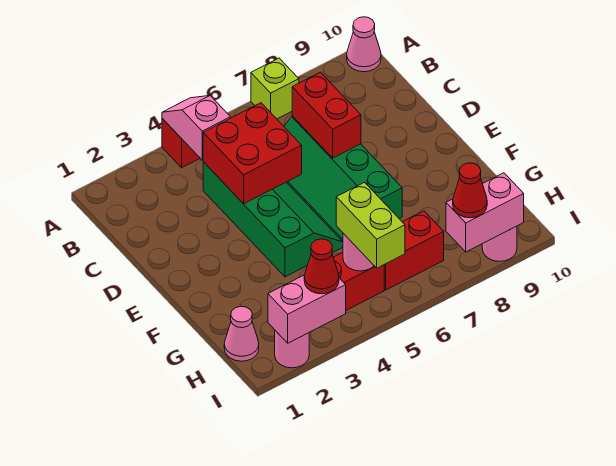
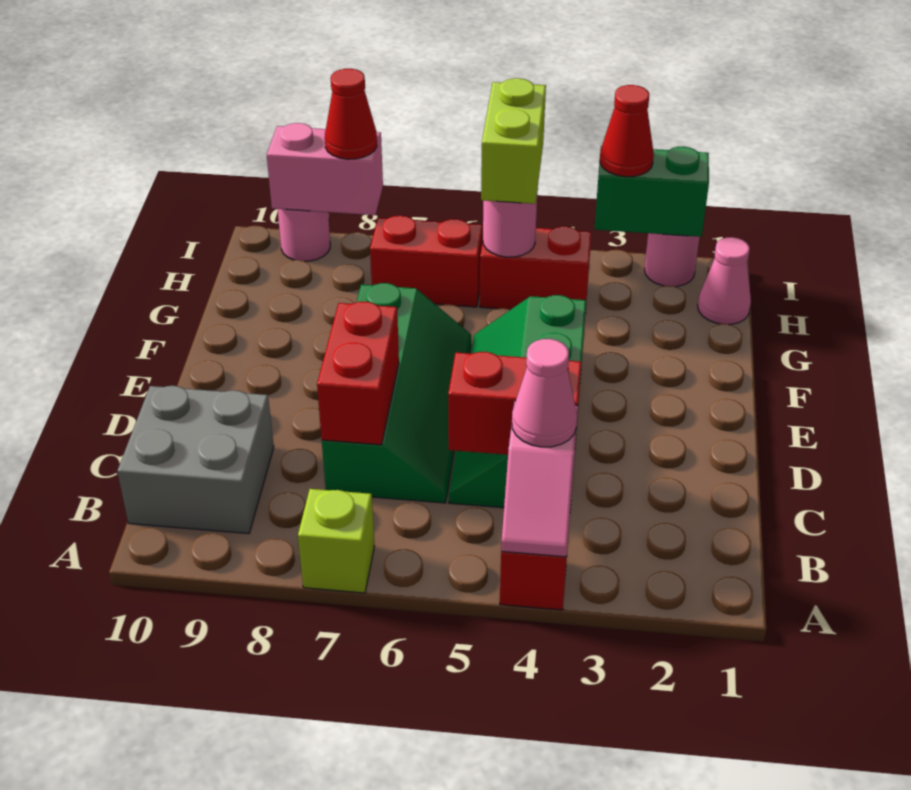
pink 1x1 cone [347,17,381,72] -> pink 1x1 cone moved to [512,339,577,447]
none -> grey 2x2 brick [117,386,274,534]
red 2x2 brick [203,103,302,204] -> red 1x2 brick [448,352,581,455]
pink 1x2 brick [268,275,346,343] -> green 1x2 brick [595,146,709,237]

